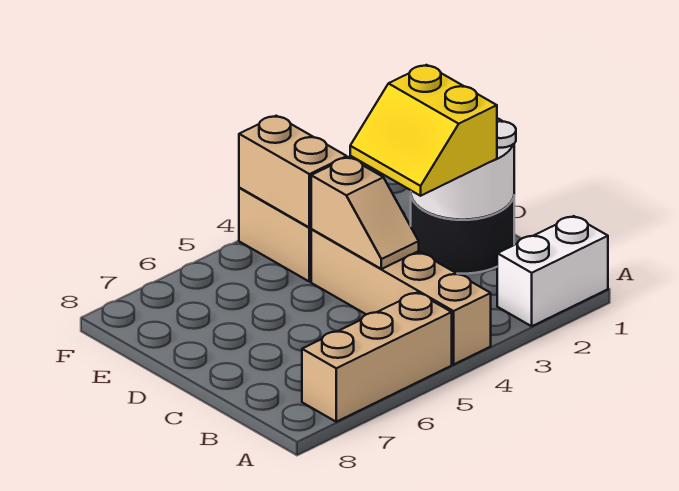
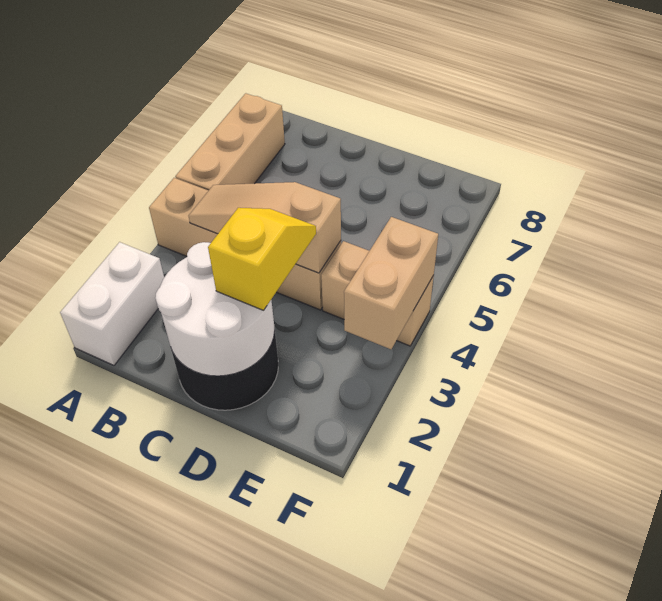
yellow 2x2 slope [350,65,497,196] -> yellow 1x2 slope [208,208,316,311]
tan 1x2 slope [311,157,419,269] -> tan 1x3 slope [189,182,341,273]
tan 1x2 brick [239,116,347,228] -> tan 1x2 brick turned to [344,217,438,349]

